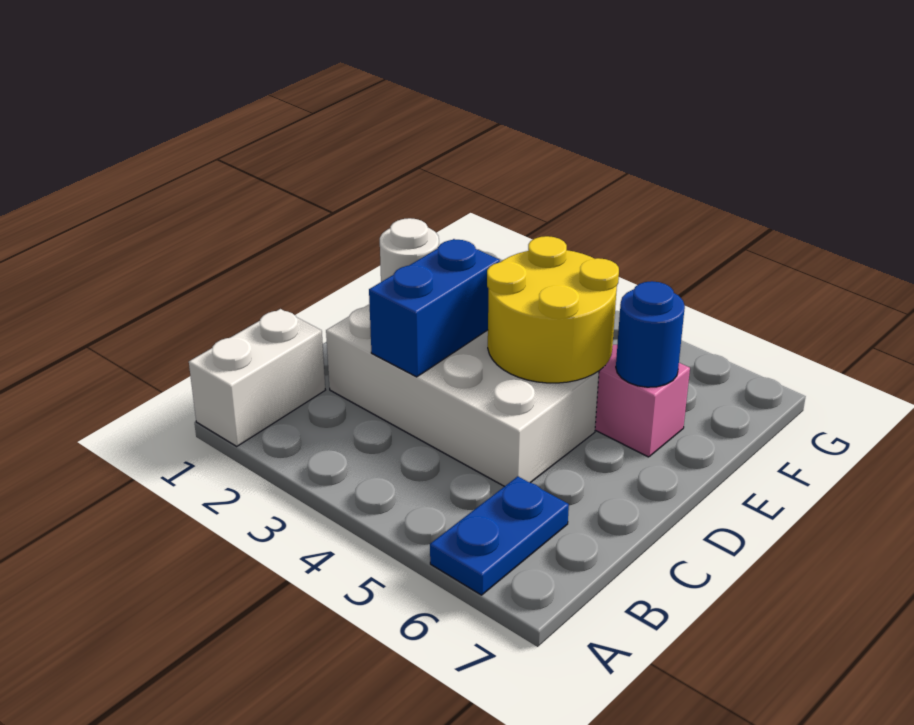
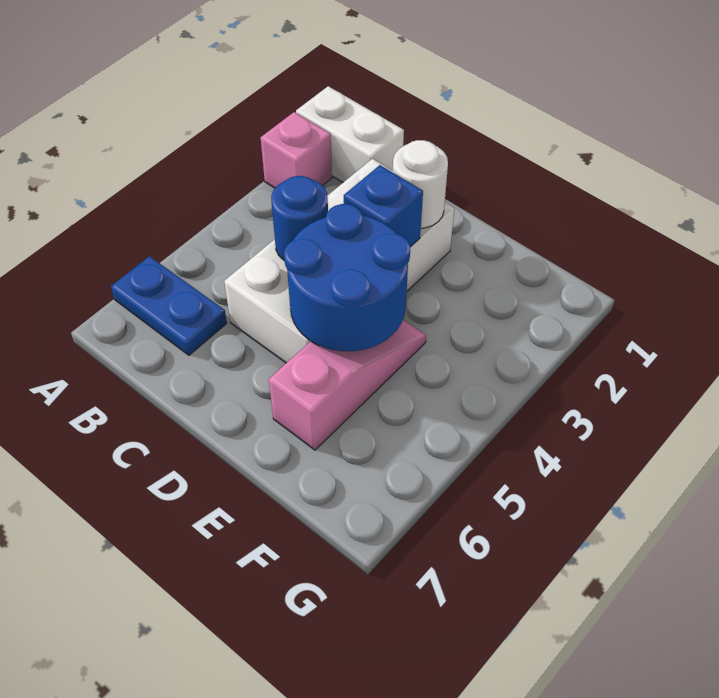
none -> pink 1x1 brick [261,112,332,188]
blue 1x2 brick [369,239,500,377] -> blue 1x1 brick [344,165,423,247]
yellow 2x2 round brick [487,236,619,383] -> blue 2x2 round brick [284,204,410,351]
blue 1x1 round brick [616,281,685,387] -> blue 1x1 round brick moved to [271,176,328,261]

